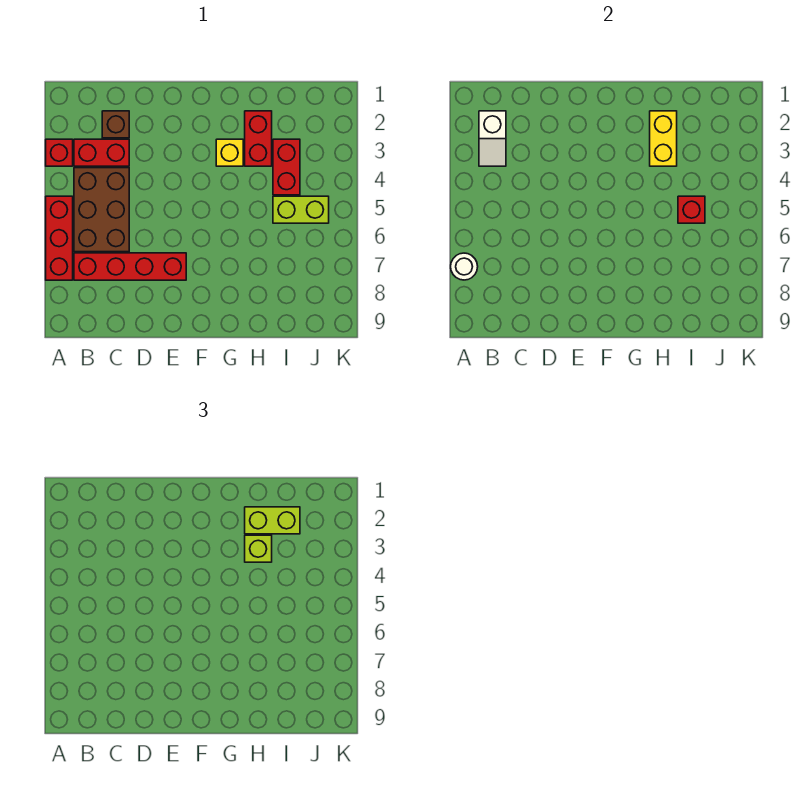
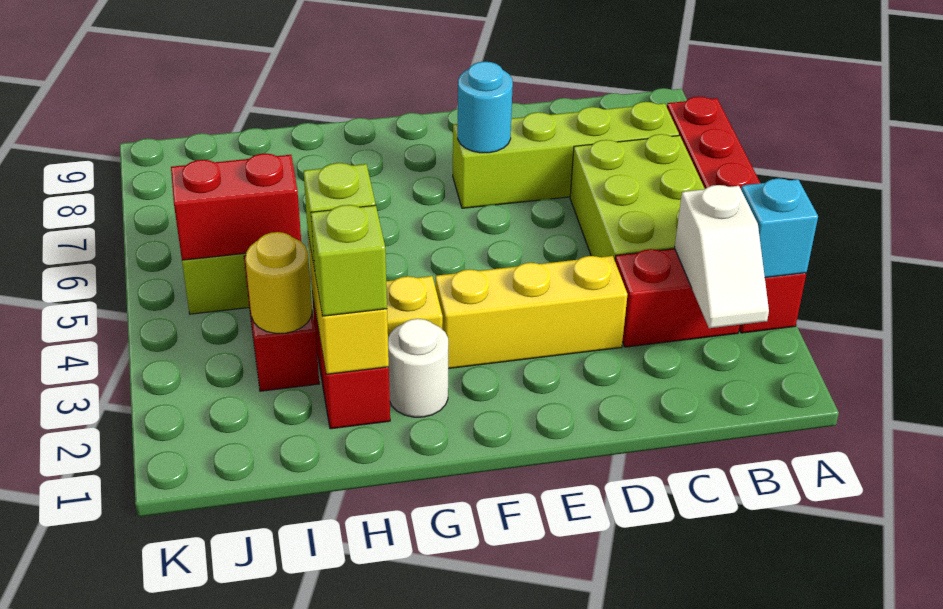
none -> cyan 1x1 brick [741,178,818,278]
white 1x1 round brick [451,253,478,280] -> white 1x1 round brick moved to [388,319,448,417]
white 1x2 slope [479,111,506,166] -> white 1x2 slope turned to [675,185,769,328]
brown 2x3 brick [74,168,129,252] -> lime 2x3 brick [570,134,705,260]
red 1x4 brick [74,253,186,280] -> lime 1x4 brick [453,102,679,208]
brown 1x1 brick [102,111,129,138] -> none
none -> yellow 1x3 brick [435,256,628,369]
none -> cyan 1x1 round brick [458,62,513,153]
lime 1x2 brick [245,507,300,534] -> lime 1x1 brick [311,205,387,316]
none -> yellow 1x1 round brick [245,232,312,333]
red 1x1 brick [678,196,705,223] -> red 1x2 brick [171,153,301,260]

